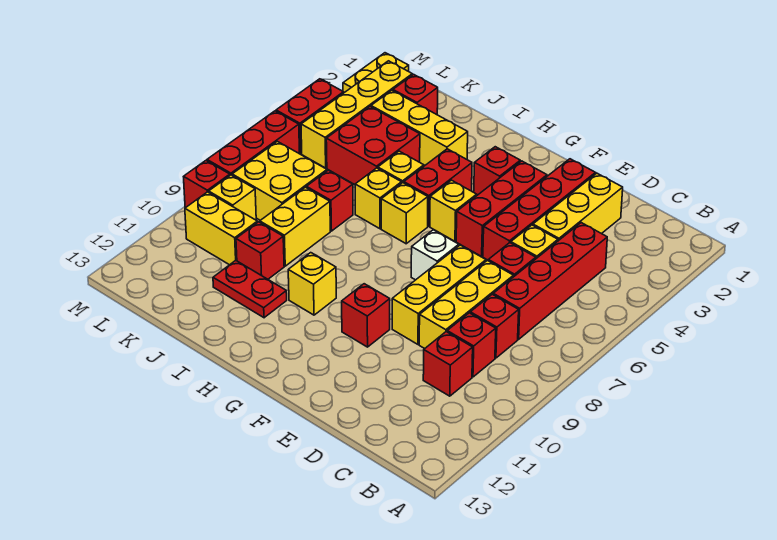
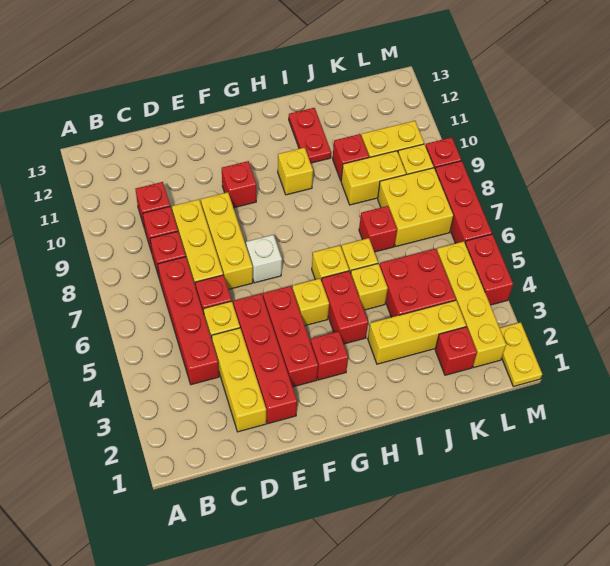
red 1x2 plate [213,260,287,318] -> red 1x2 plate turned to [289,108,331,163]
yellow 1x2 brick [260,187,330,266] -> yellow 1x2 brick turned to [341,151,406,205]

